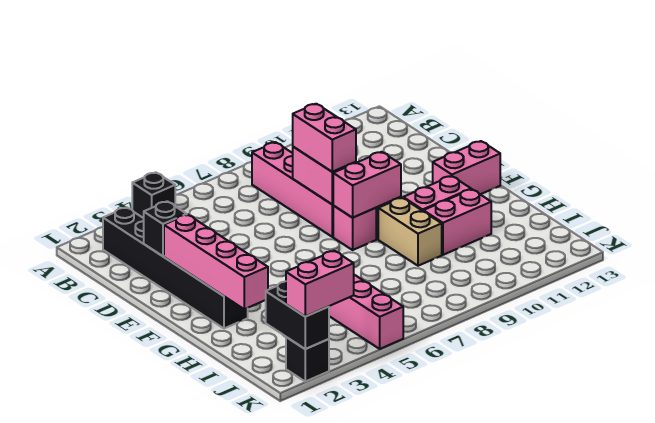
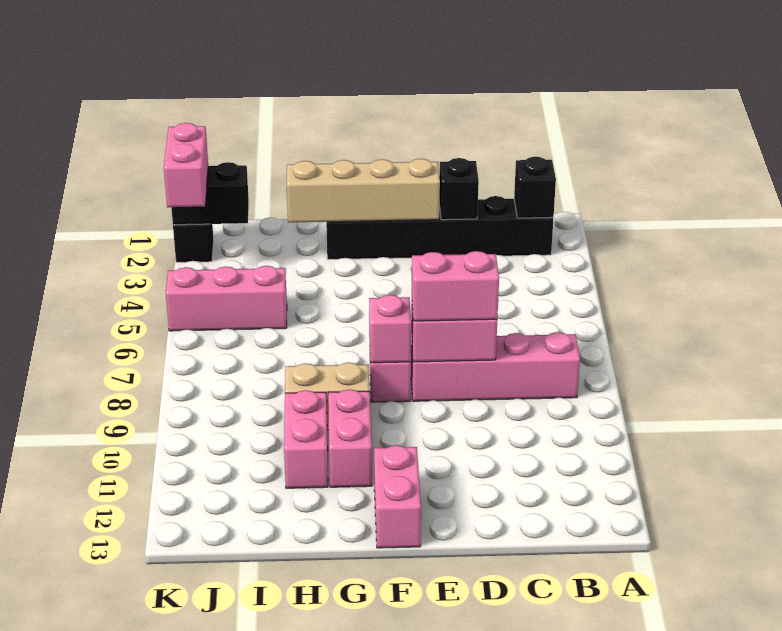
black 1x1 brick [132,172,175,218] -> black 1x1 brick moved to [514,157,556,218]
pink 1x4 brick [164,215,268,309] -> tan 1x4 brick [287,159,440,223]
pink 1x2 brick [333,152,401,218] -> pink 1x1 brick [369,295,411,363]

